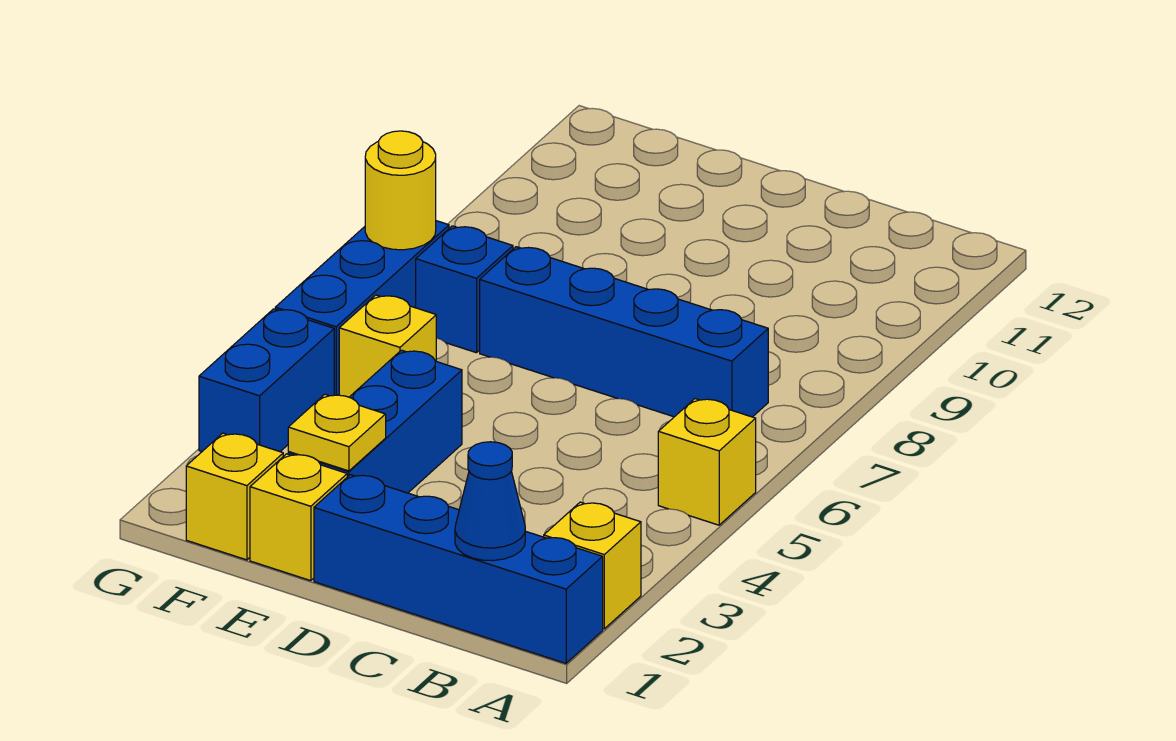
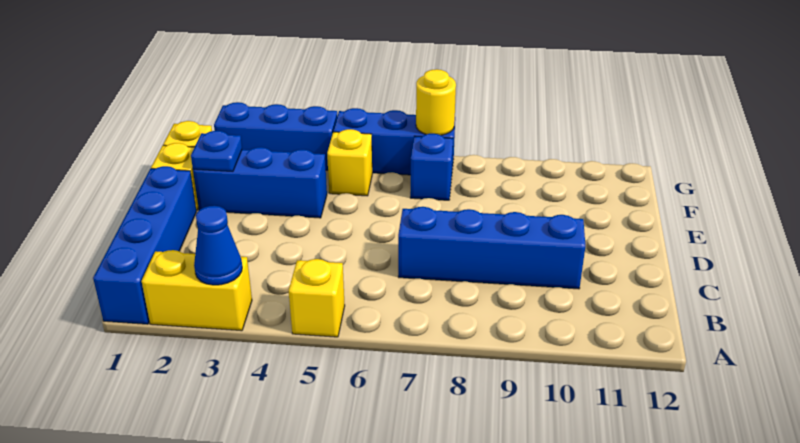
yellow 1x1 brick [544,502,641,629] -> yellow 1x2 brick [141,250,252,331]
blue 1x1 cone [455,442,525,561] -> blue 1x1 cone moved to [194,206,242,285]
blue 1x4 brick [480,247,768,417] -> blue 1x4 brick turned to [398,207,585,289]
yellow 1x1 plate [288,394,386,471] -> blue 1x1 plate [191,131,242,171]
blue 1x2 brick [199,309,334,452] -> blue 1x3 brick [214,102,337,170]

